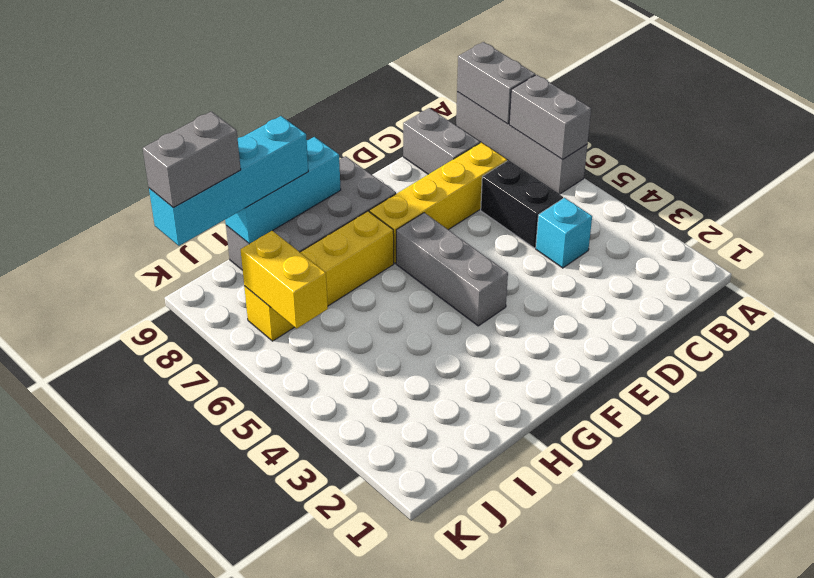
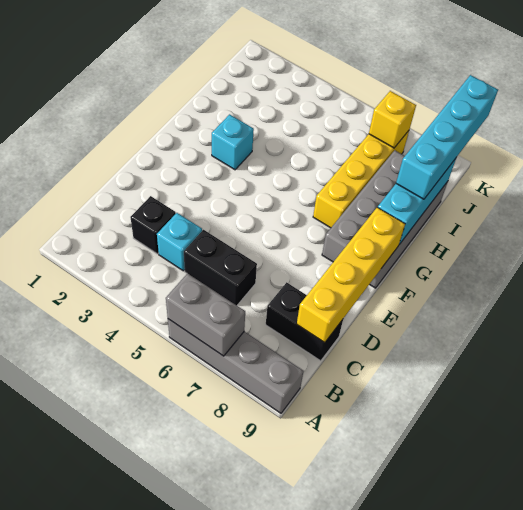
grey 1x2 brick [457,42,535,124] -> none
none -> black 1x1 brick [130,196,176,254]
yellow 1x4 brick [369,143,507,263] -> yellow 1x4 brick moved to [297,207,405,343]
grey 1x2 brick [403,108,480,174] -> black 1x2 brick [266,282,343,361]
grey 1x3 brick [396,213,508,326] -> none
none -> cyan 1x1 brick [212,114,254,170]
yellow 1x2 brick [241,231,328,328] -> yellow 1x1 brick [369,91,416,148]
grey 1x2 brick [143,112,241,207] -> none

